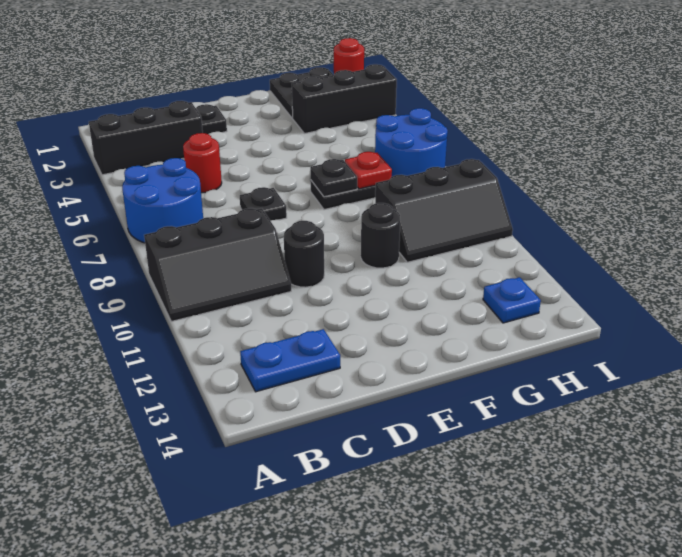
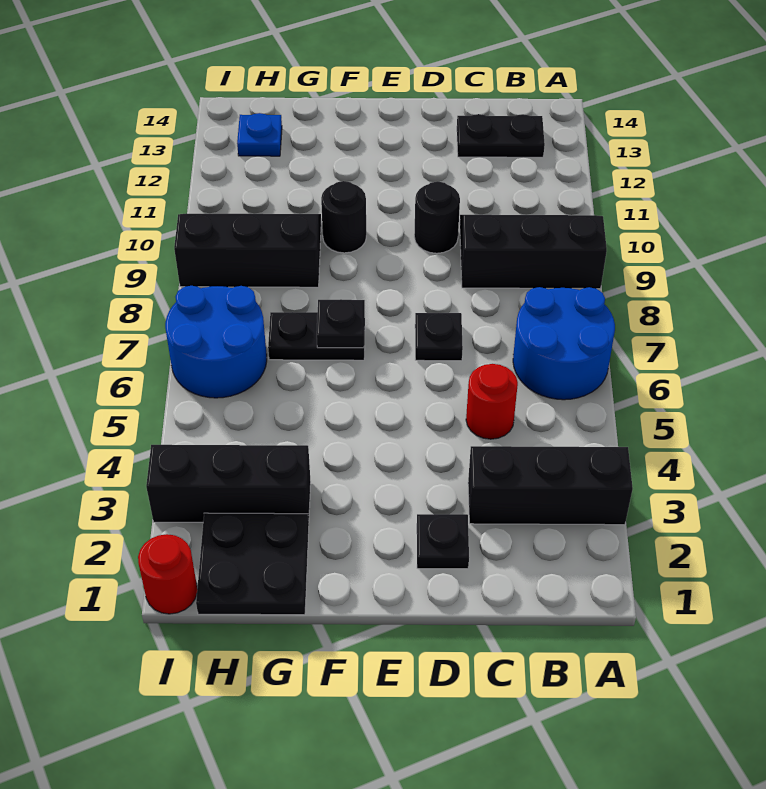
blue 1x2 plate [240,329,340,392] -> black 1x2 plate [457,114,545,157]
red 1x1 plate [345,152,392,189] -> none

